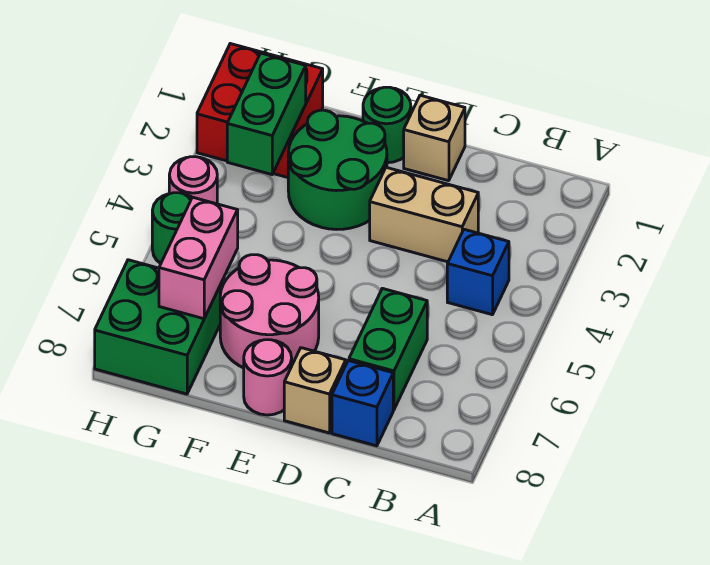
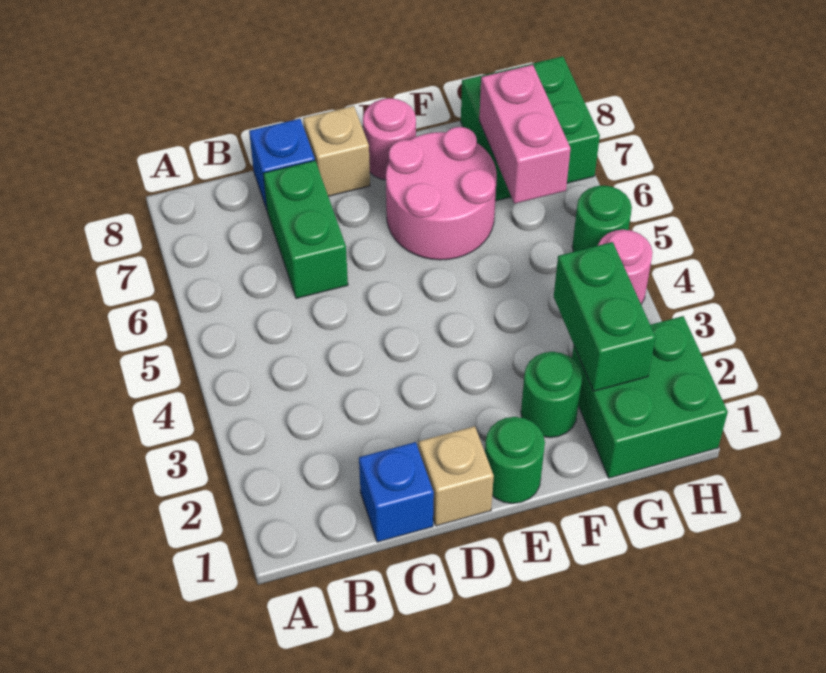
blue 1x1 brick [447,229,509,315] -> blue 1x1 brick moved to [359,442,434,542]
tan 1x2 brick [370,167,478,262] -> none
green 2x2 round brick [288,110,387,230] -> green 1x1 round brick [521,352,582,438]
red 2x2 brick [197,44,323,178] -> green 2x2 brick [572,316,728,478]

